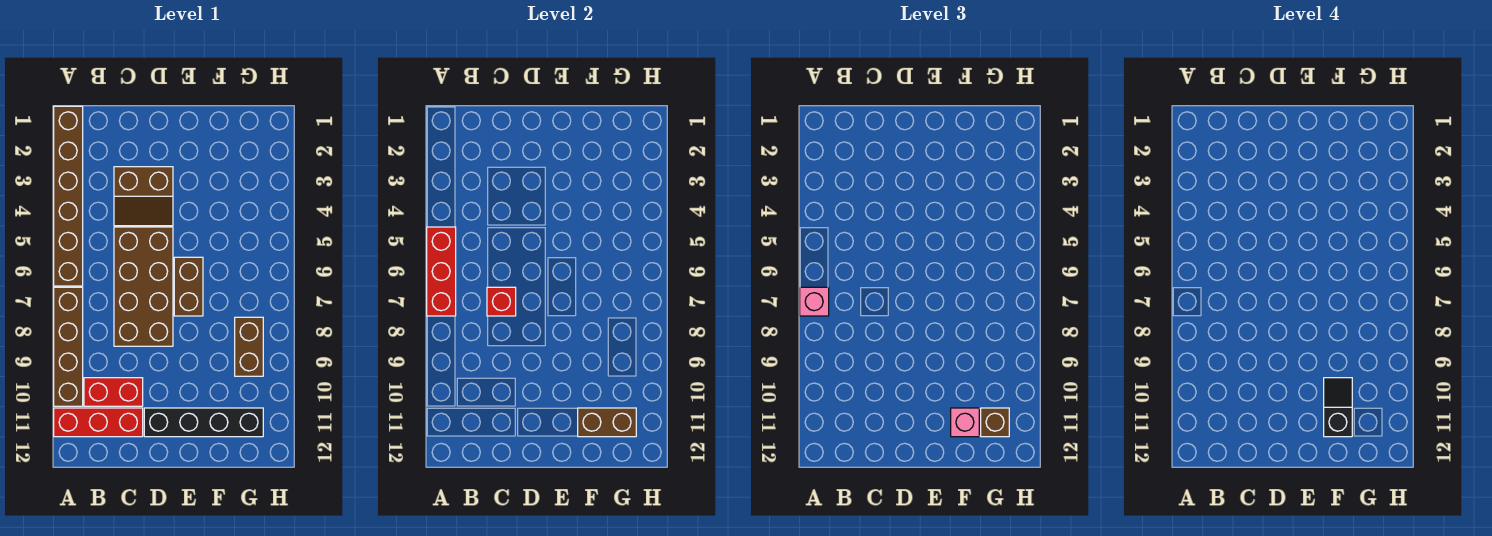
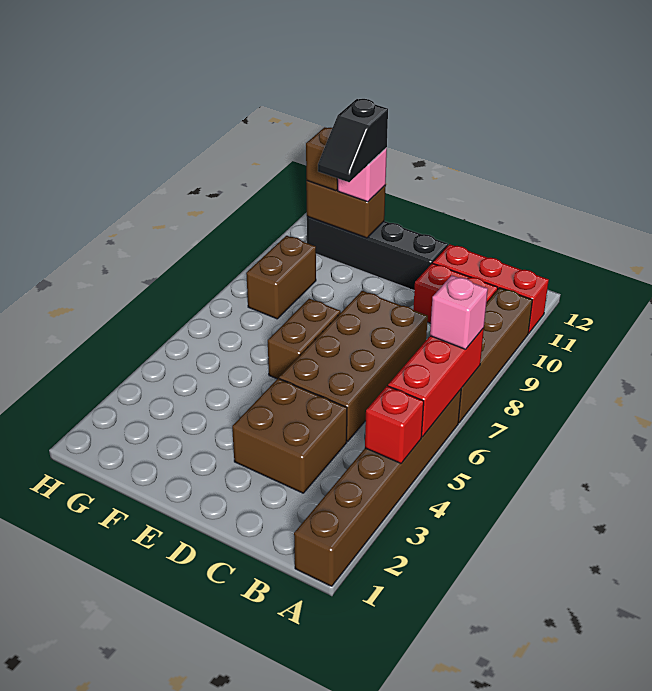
brown 2x2 slope [114,167,173,226] -> brown 2x2 brick [232,378,347,493]
red 1x1 brick [487,287,516,316] -> red 1x1 brick moved to [365,386,424,463]

